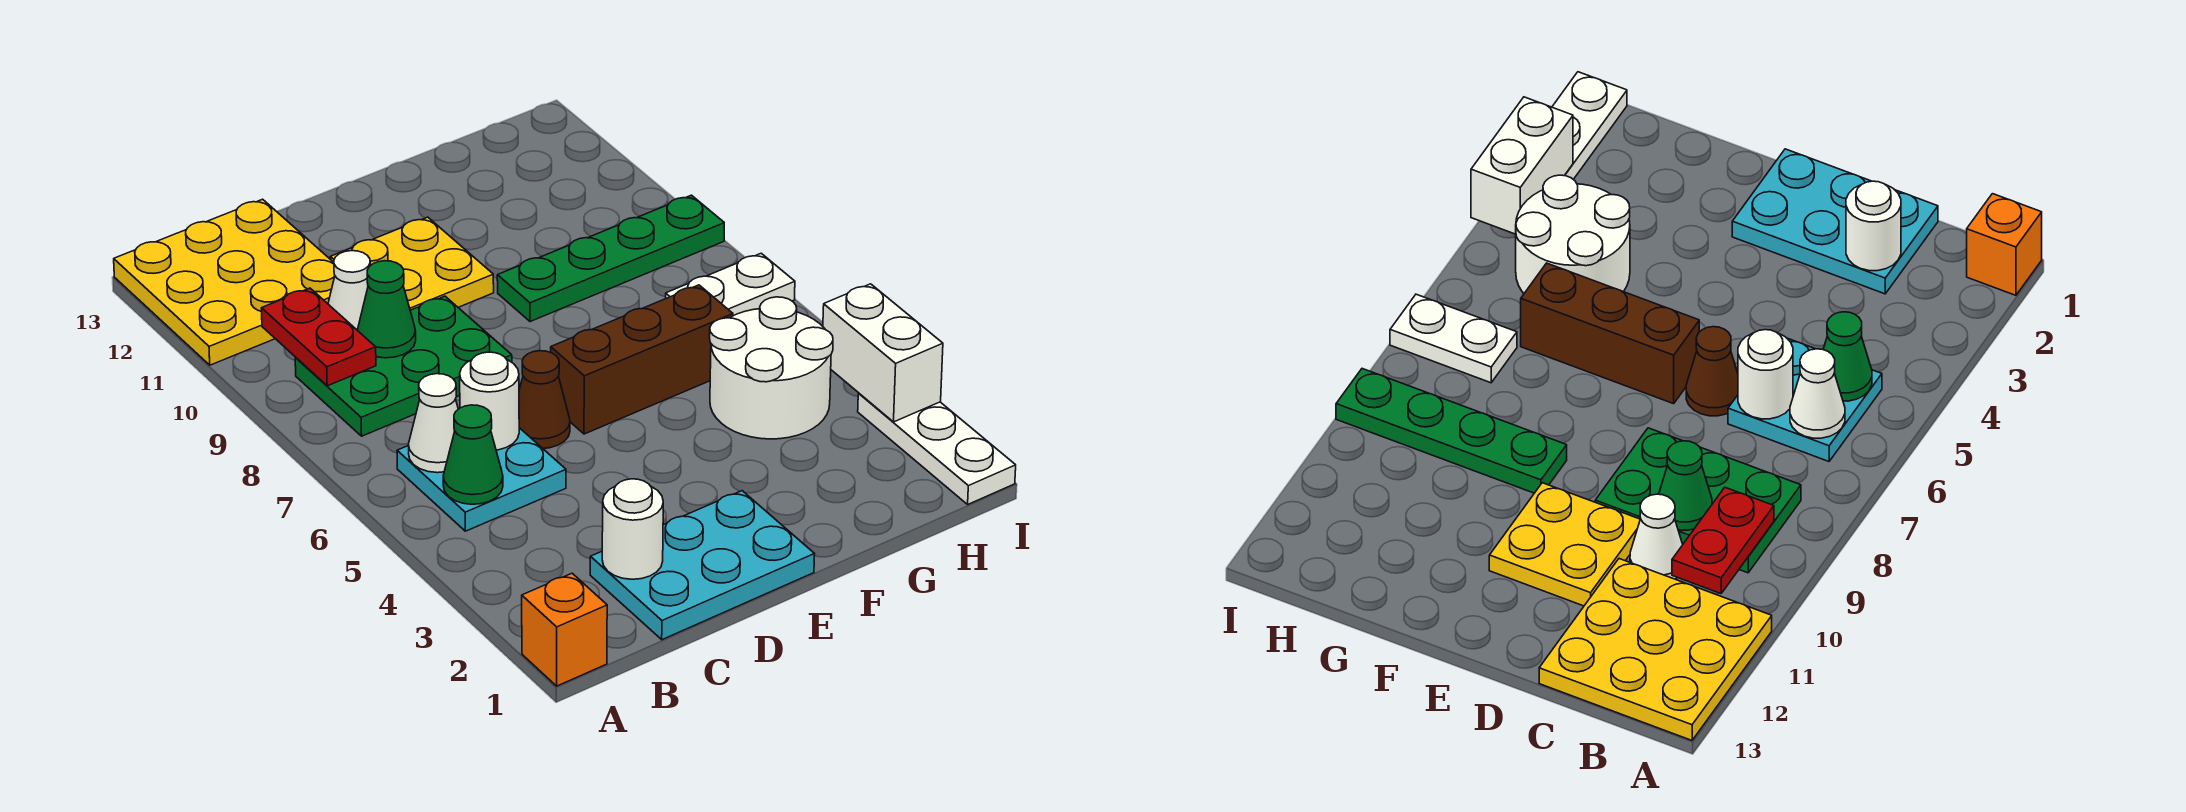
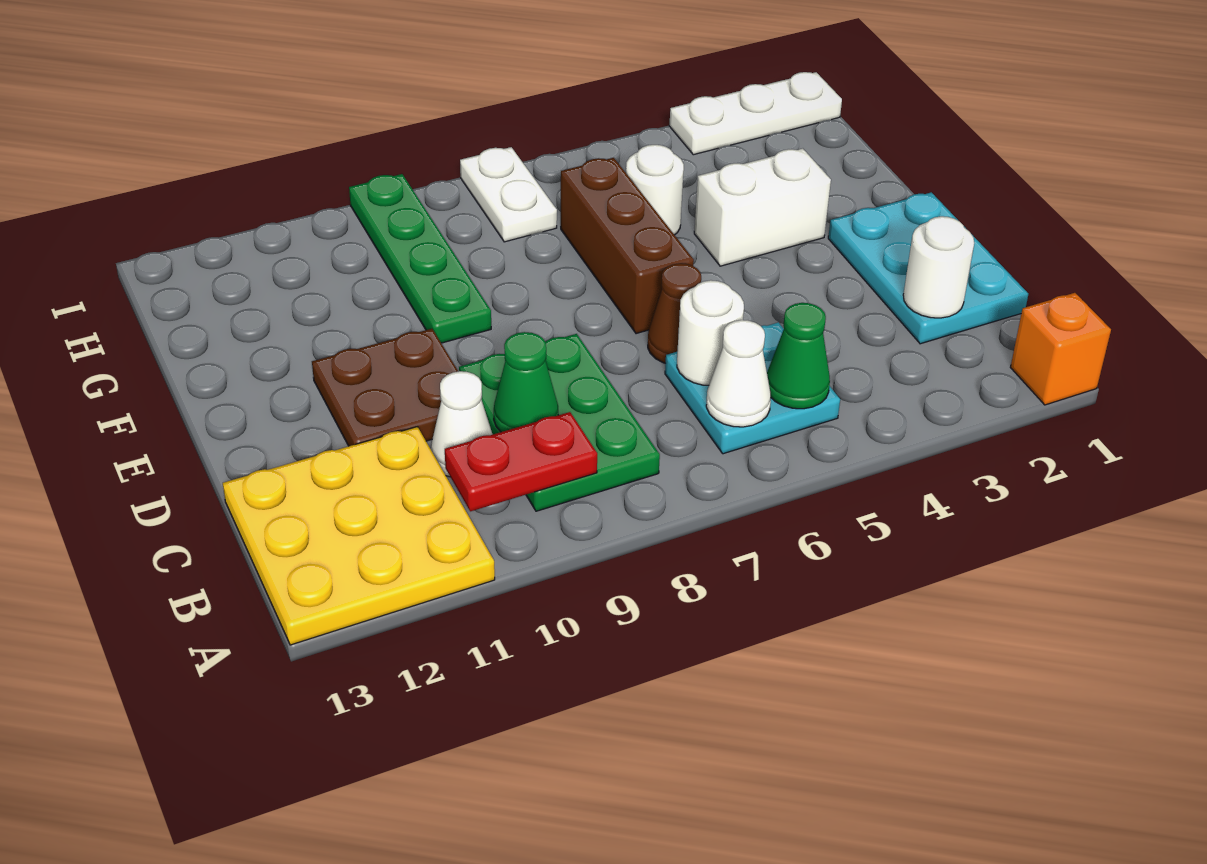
yellow 2x2 plate [330,217,494,310] -> brown 2x2 plate [312,329,458,446]
white 2x2 round brick [710,297,833,439] -> white 1x1 round brick [626,145,684,235]
white 1x2 brick [823,284,943,422] -> white 1x2 brick moved to [694,149,831,266]

